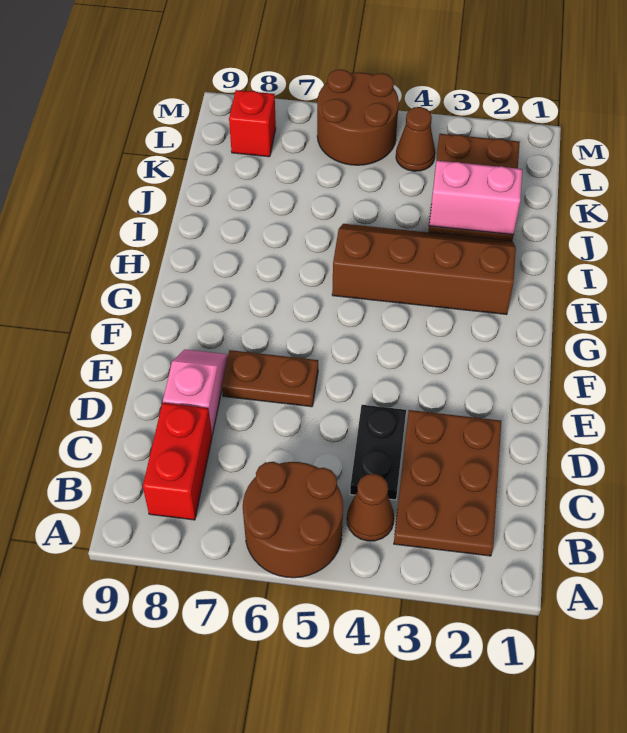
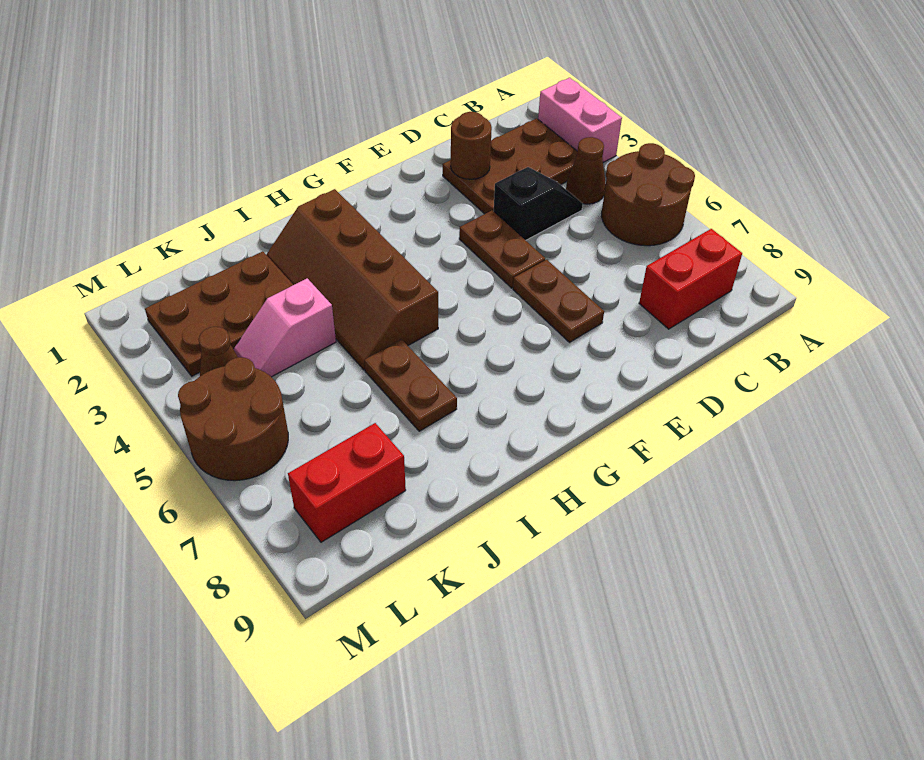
black 1x2 plate [350,405,406,500] -> black 1x2 slope [494,167,583,240]
none -> brown 1x1 round brick [451,112,492,179]
pink 1x2 slope [163,350,228,435] -> pink 1x2 slope moved to [233,278,336,377]
none -> brown 1x2 plate [459,211,545,288]
none -> brown 1x2 plate [364,339,457,431]
pink 1x2 brick [429,161,522,235] -> pink 1x2 brick moved to [538,78,622,162]
red 1x1 brick [229,90,276,157] -> red 1x2 brick [288,423,406,542]

